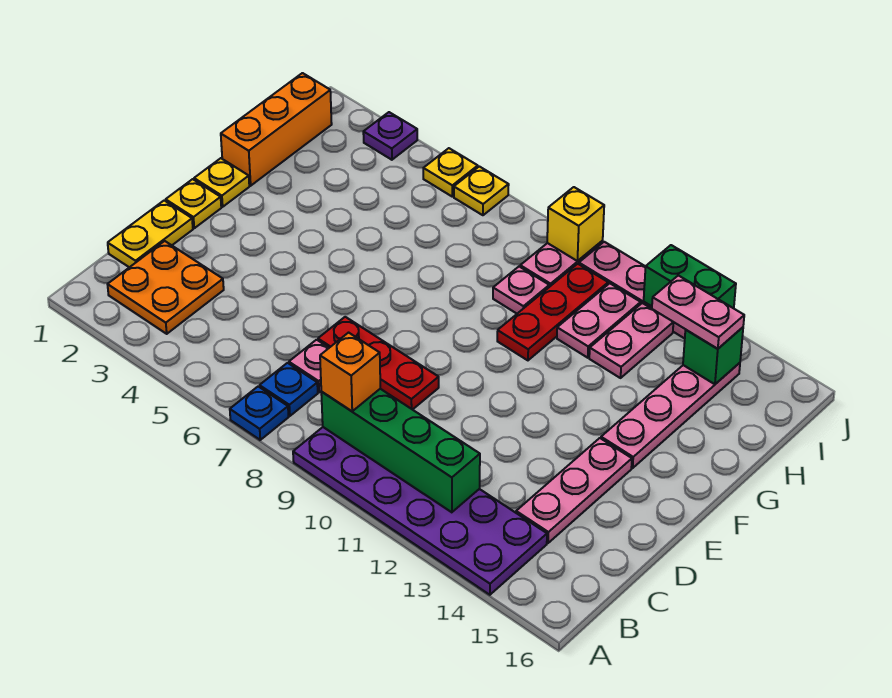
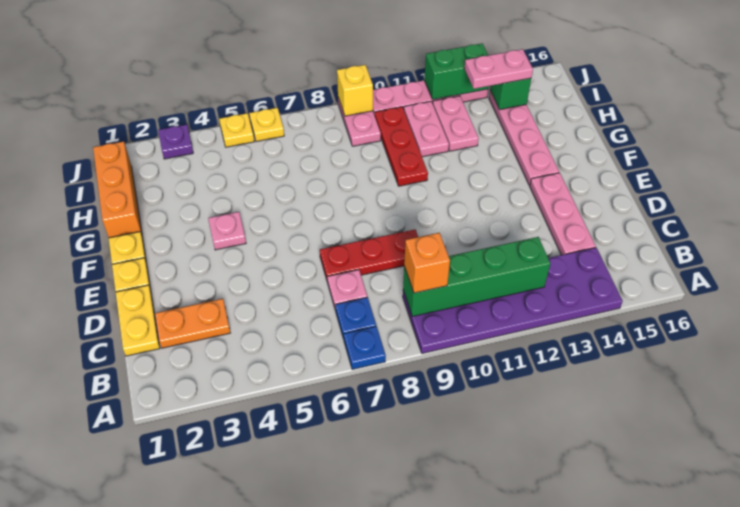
orange 2x2 plate [107,241,224,334] -> orange 1x2 plate [155,299,230,348]
pink 1x1 plate [493,267,549,314] -> pink 1x1 plate moved to [208,212,246,250]

